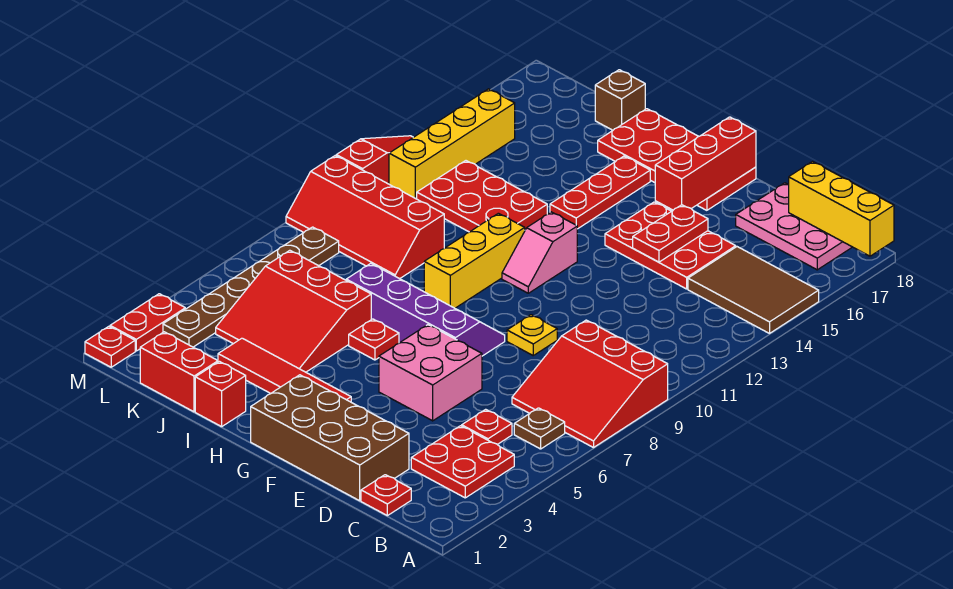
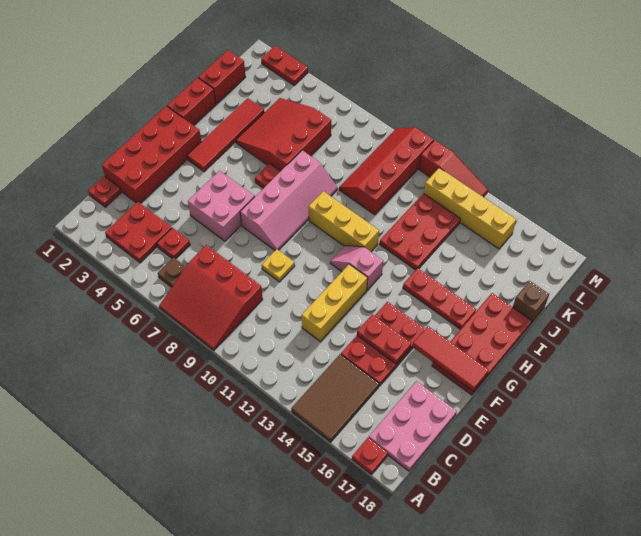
red 3x3 slope [512,320,668,448] -> red 3x3 slope turned to [159,245,263,350]
yellow 1x3 brick [789,162,894,256] -> yellow 1x3 brick moved to [302,264,368,341]
brown 2x4 brick [251,375,409,501] -> red 2x4 brick [102,106,201,203]
purple 2x4 slope [346,263,505,356] -> pink 2x4 slope [240,150,337,250]
red 1x3 brick [655,117,756,210] -> red 1x3 tile [413,326,489,391]
red 1x1 brick [195,362,246,427] -> red 1x2 brick [167,78,216,125]
brown 1x6 plate [163,227,339,347] -> none
red 1x1 plate [85,326,135,367] -> red 1x1 plate moved to [352,438,388,474]

